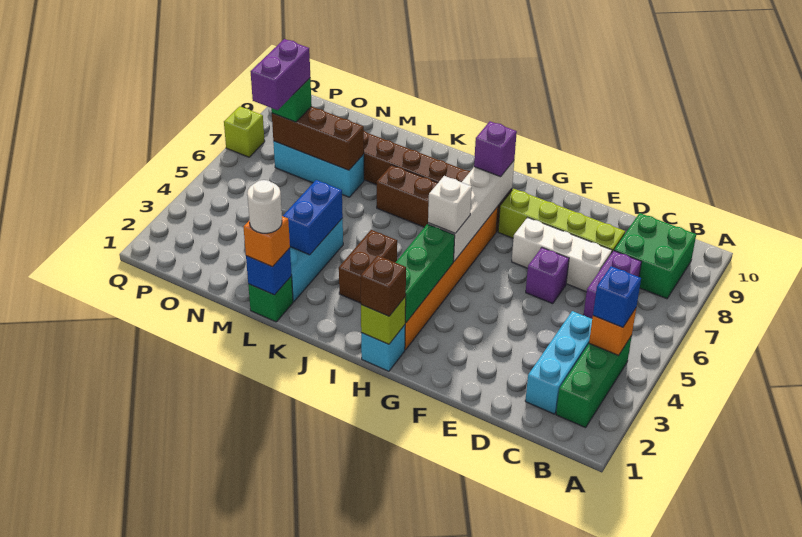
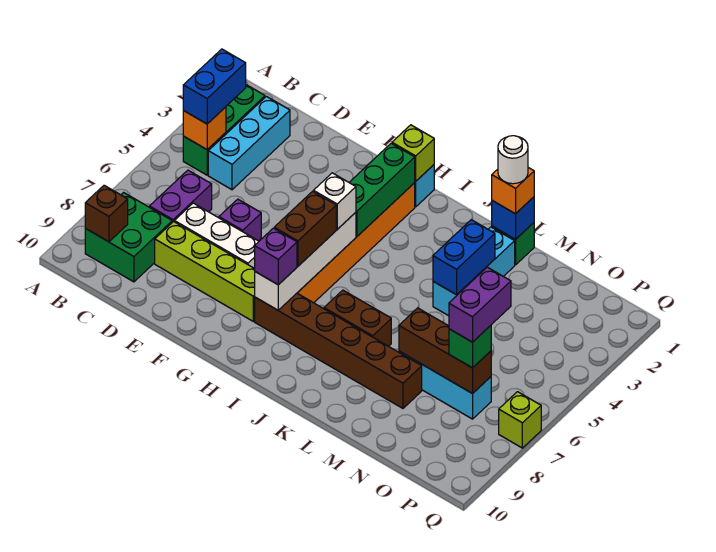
blue 1x1 brick [593,266,641,327] -> blue 1x2 brick [183,49,246,124]
brown 1x1 brick [361,255,406,316] -> brown 1x1 brick moved to [85,185,128,242]
brown 1x2 brick [339,230,397,303] -> brown 1x2 brick moved to [274,191,336,266]

